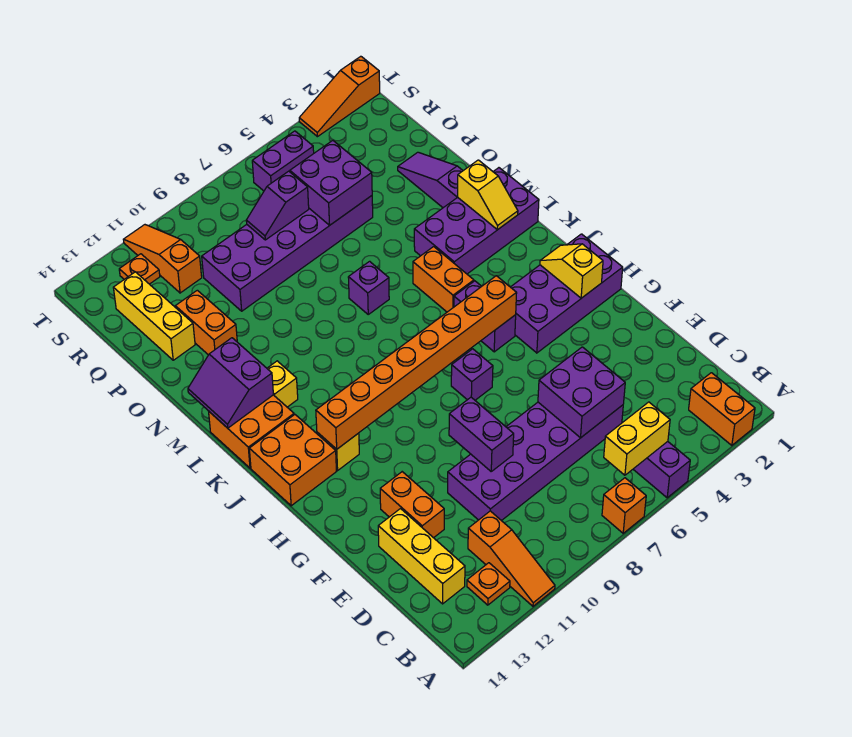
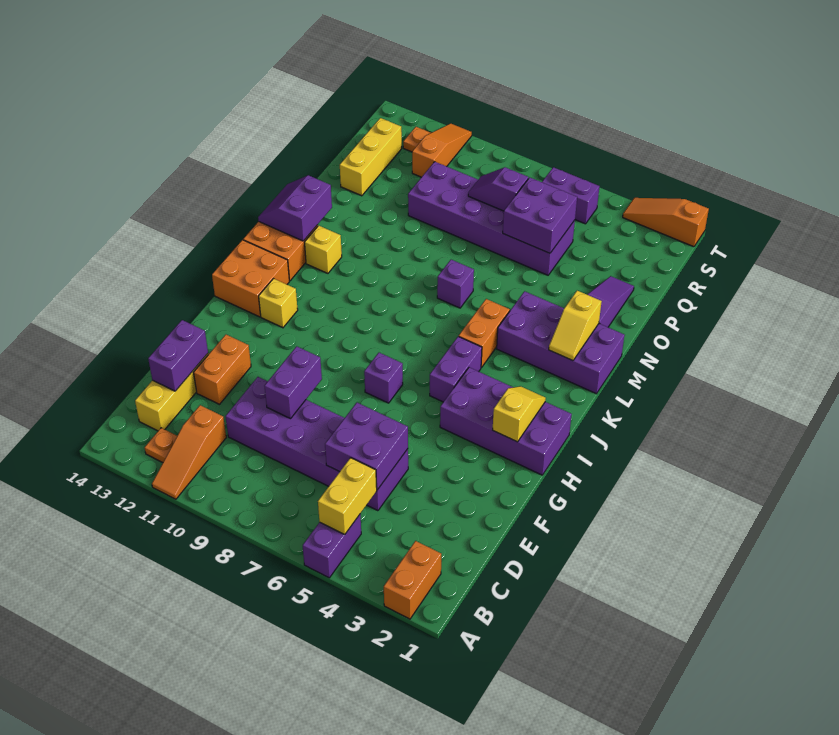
orange 1x1 brick [602,478,646,533] -> none
yellow 1x2 brick [604,402,670,475] -> yellow 1x2 brick turned to [318,458,377,534]
none -> purple 1x2 brick [148,320,208,391]
orange 1x8 brick [316,276,517,449] -> none
orange 1x2 brick [175,290,237,355] -> none

